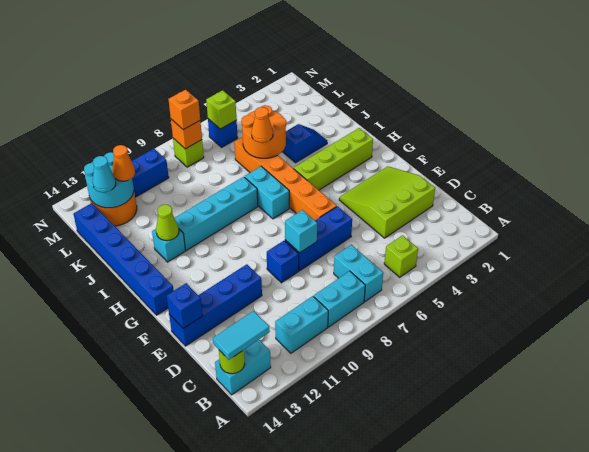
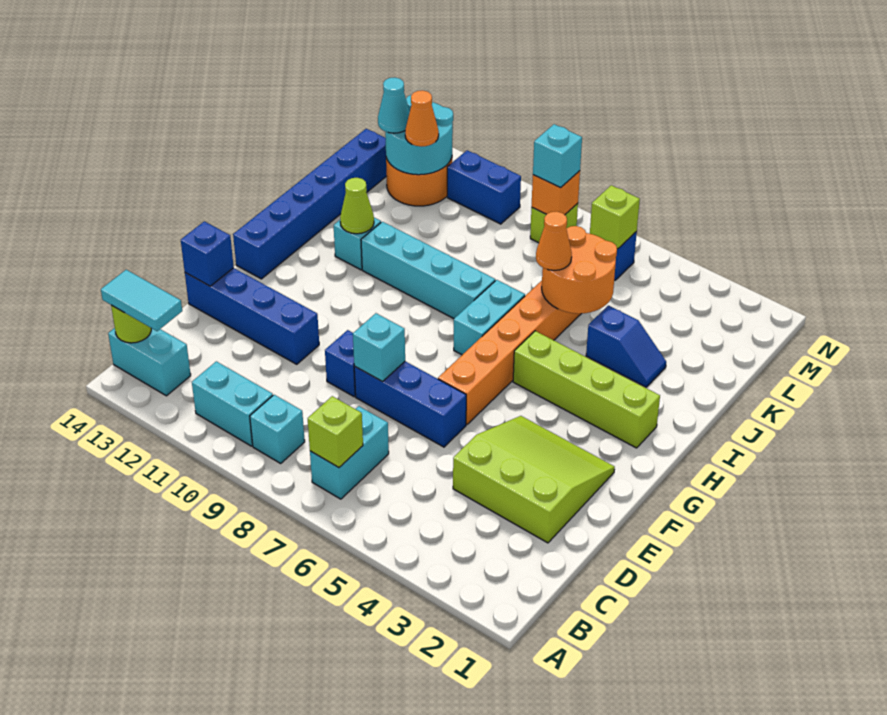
lime 1x1 brick [384,235,418,277] -> lime 1x1 brick moved to [308,396,363,468]
cyan 1x2 brick [314,271,365,327] -> cyan 1x1 brick [250,395,305,463]
orange 1x1 brick [168,90,200,130] -> cyan 1x1 brick [533,124,582,188]

